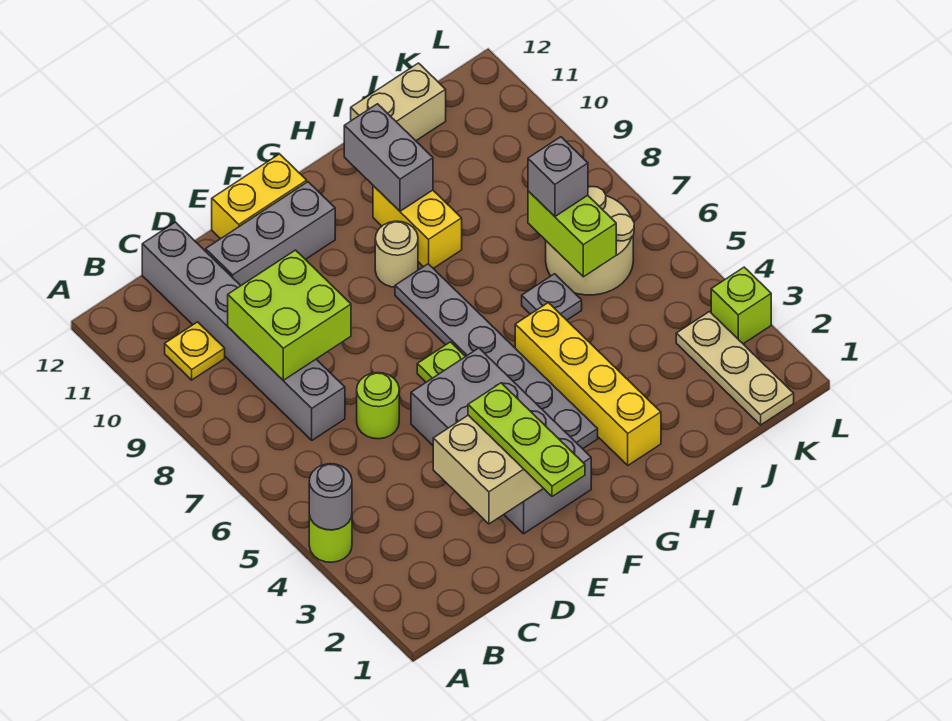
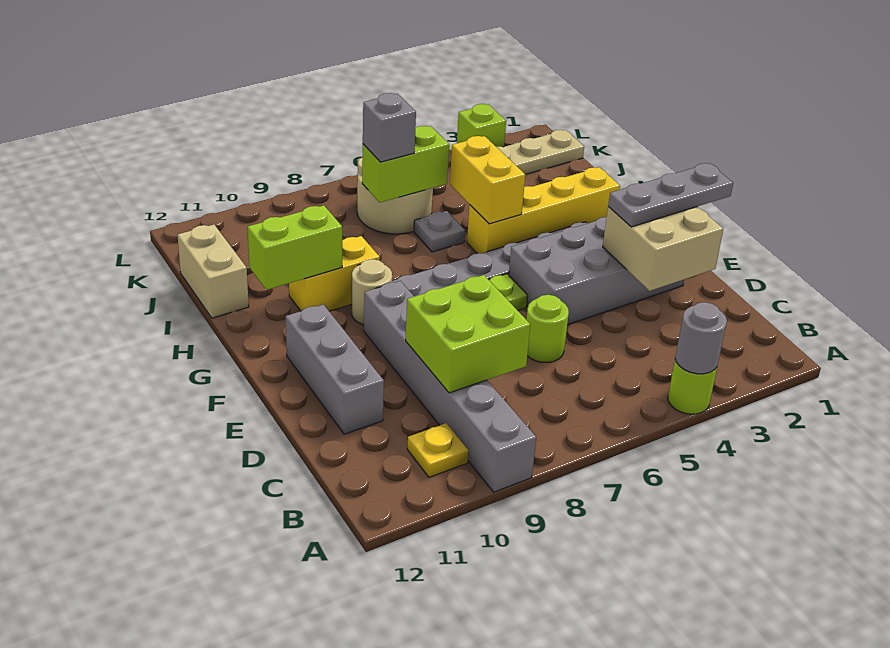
grey 1x6 brick [142,222,345,440] -> grey 1x6 brick turned to [364,281,536,492]
lime 1x3 plate [468,383,585,496] -> grey 1x3 plate [608,163,733,227]
yellow 1x2 brick [212,154,307,239] -> yellow 1x2 brick moved to [450,136,525,224]
grey 1x2 brick [344,104,433,211] -> lime 1x2 brick [248,205,342,290]

